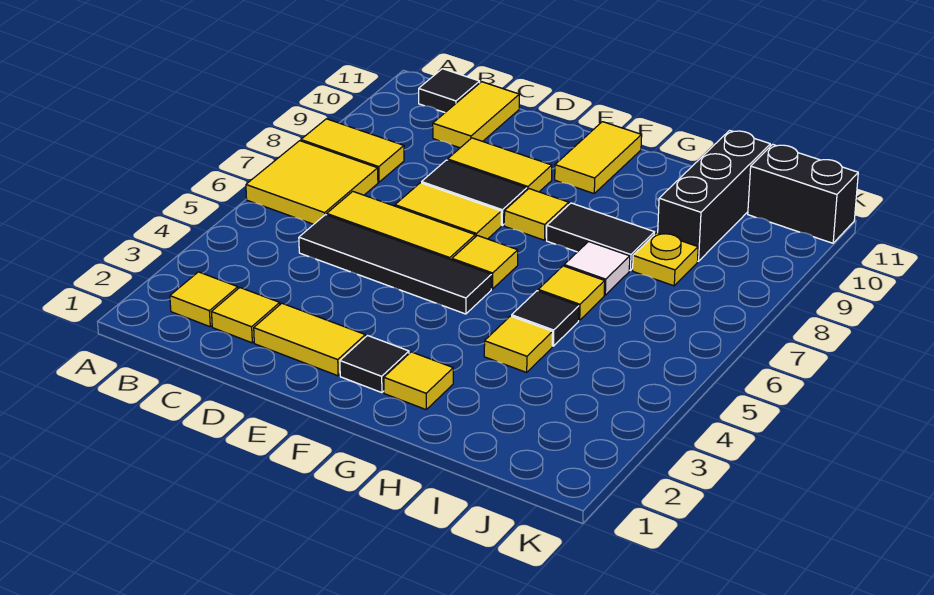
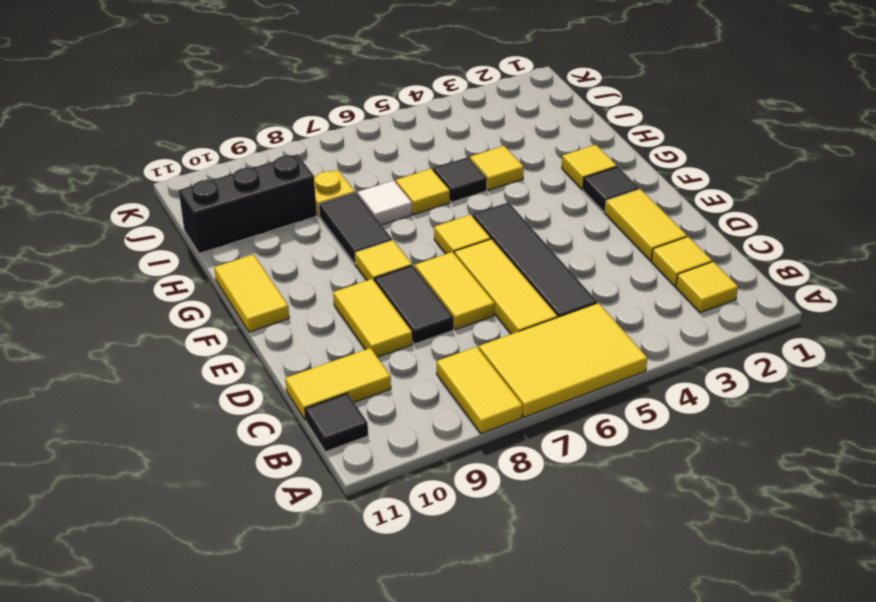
yellow 2x2 tile [246,141,378,224] -> yellow 2x3 tile [479,303,647,417]
yellow 1x2 tile [555,122,642,193] -> yellow 1x2 tile turned to [214,254,289,332]
black 1x2 brick [748,144,858,243] -> none

